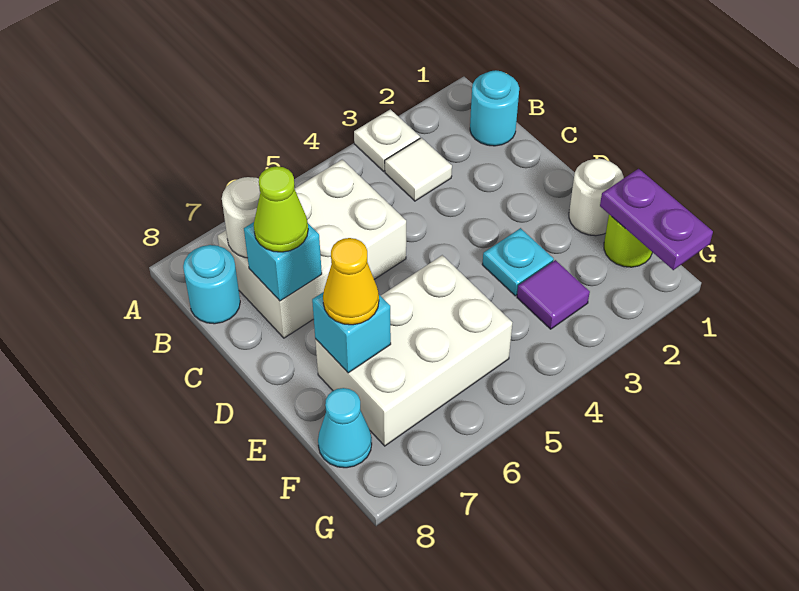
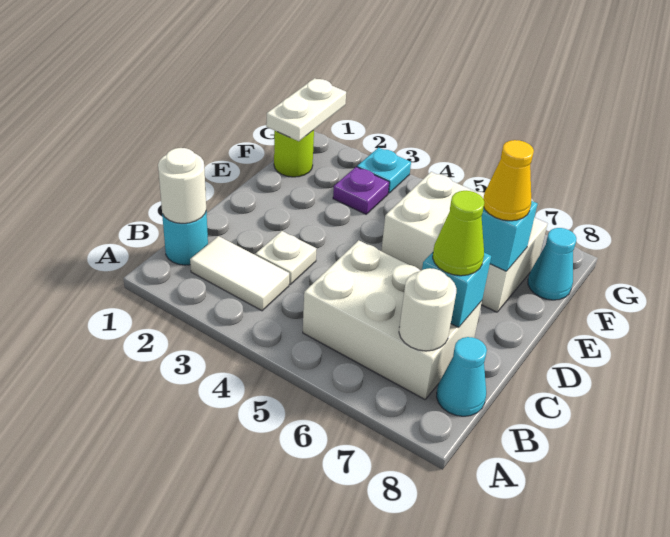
white 1x1 plate [354,109,420,171] -> white 1x1 plate moved to [256,231,317,284]
white 1x1 tile [385,138,452,201] -> white 1x2 tile [190,236,289,311]
cyan 1x1 round brick [183,245,240,324] -> cyan 1x1 cone [437,337,487,416]
white 1x1 round brick [569,159,624,236] -> white 1x1 round brick moved to [158,148,206,223]
cyan 1x1 plate [482,228,554,296] -> cyan 1x1 plate moved to [357,148,411,193]
purple 1x2 plate [600,169,713,270] -> white 1x2 plate [266,78,346,141]
purple 1x1 tile [517,260,590,329] -> purple 1x1 plate [333,167,389,214]

